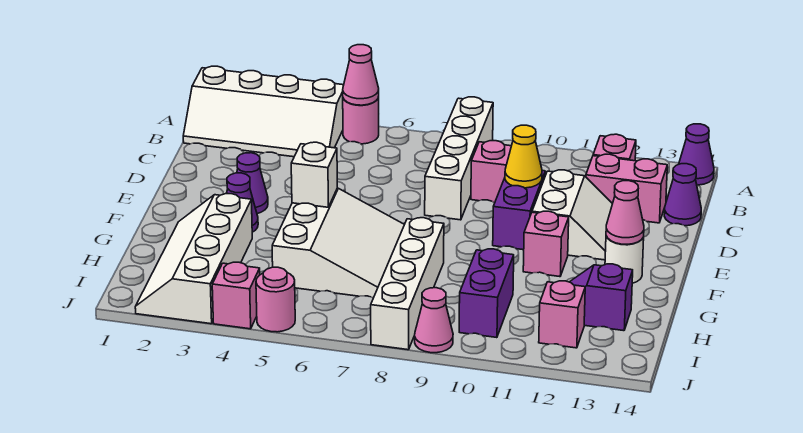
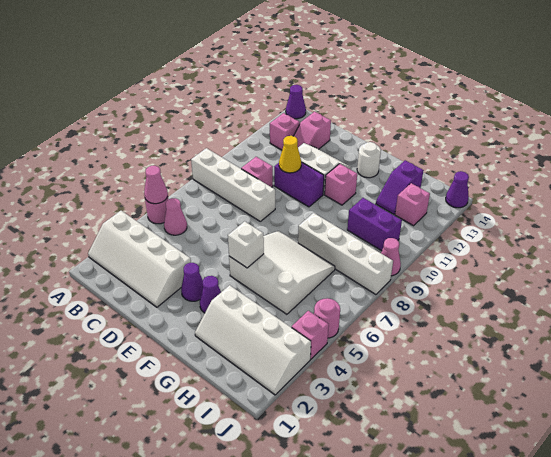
white 2x4 slope [183,66,344,157] -> white 2x4 slope turned to [88,211,191,307]
pink 1x2 brick [586,154,667,223] -> pink 1x2 slope [294,112,331,149]
purple 1x1 cone [664,164,701,226] -> purple 1x1 cone moved to [446,171,469,208]
pink 1x1 cone [606,181,644,244] -> pink 1x1 cone moved to [164,198,187,235]

